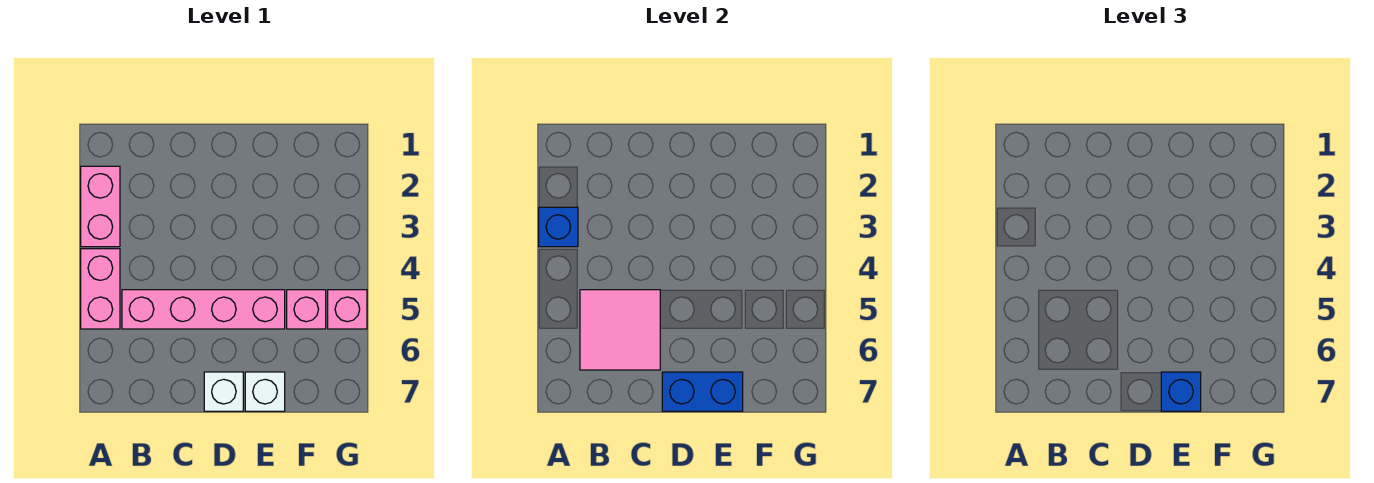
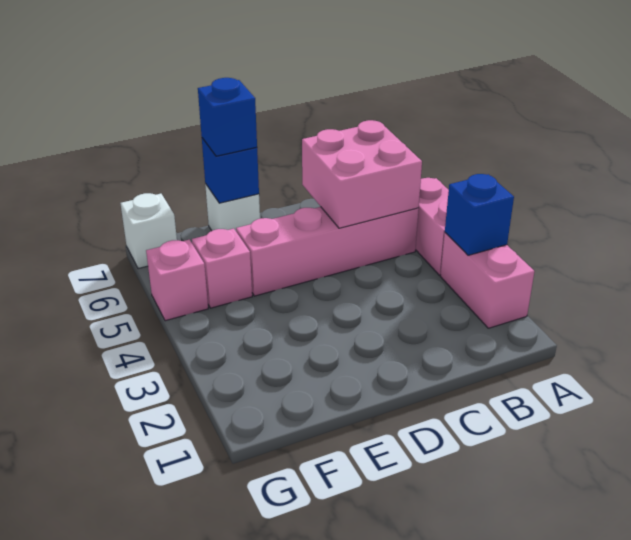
pink 2x2 tile [580,290,660,370] -> pink 2x2 brick [302,120,422,228]
white 1x1 brick [204,372,243,411] -> white 1x1 brick moved to [120,193,177,269]
blue 1x2 brick [662,372,743,411] -> blue 1x1 brick [202,138,259,203]

